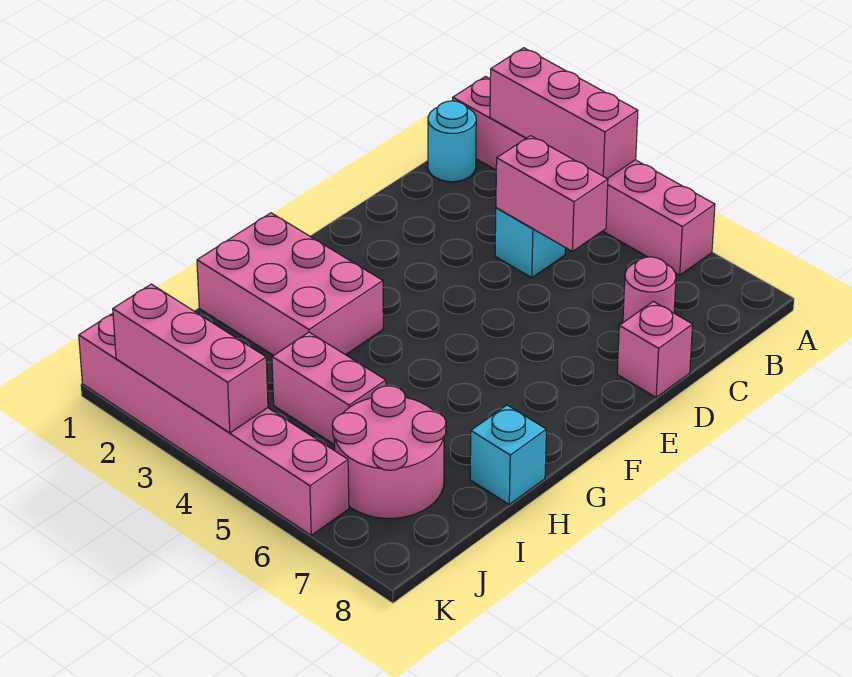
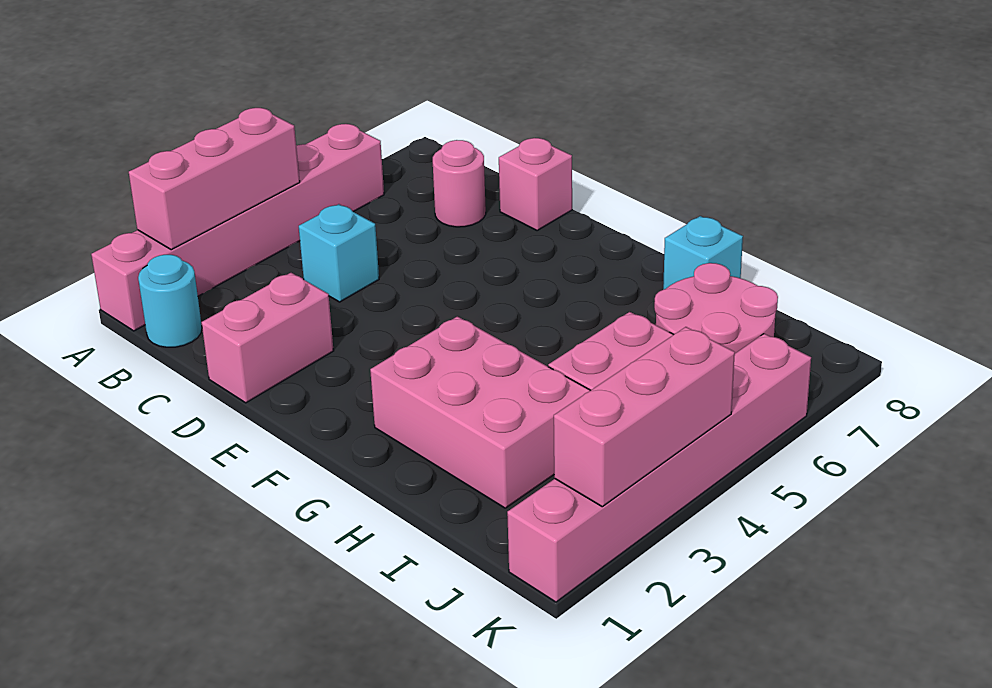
pink 1x2 brick [496,136,608,251] -> pink 1x2 brick moved to [201,273,334,403]
pink 2x3 brick [197,213,383,356] -> pink 2x3 brick turned to [370,316,590,508]

